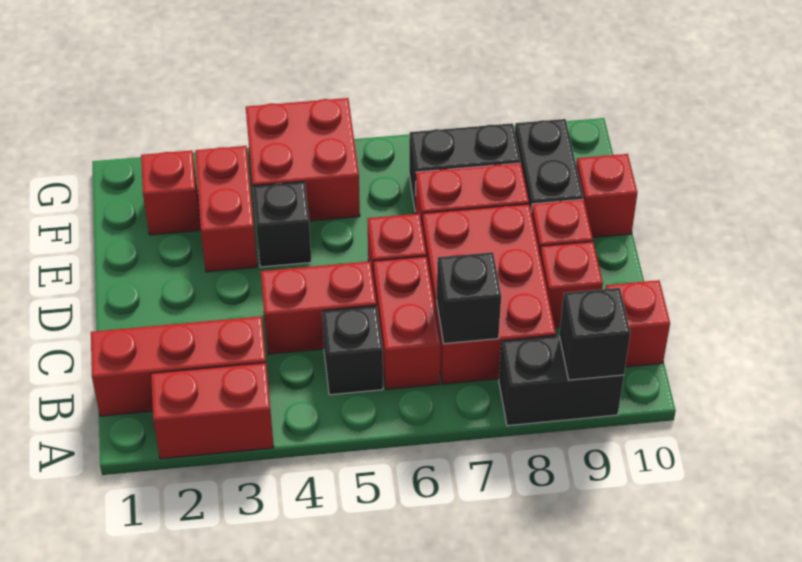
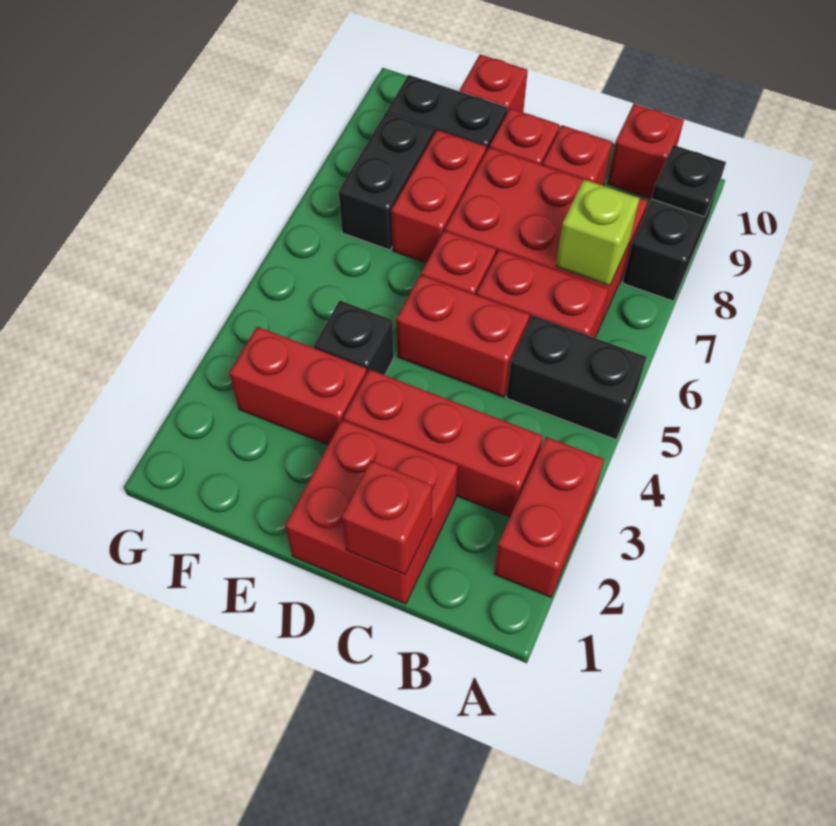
black 1x1 brick [559,288,630,380] -> black 1x1 plate [652,145,726,217]
red 1x3 brick [91,316,266,416] -> red 1x3 brick turned to [343,369,543,517]
black 1x1 brick [322,306,383,395] -> black 1x2 brick [506,316,646,440]
black 1x1 brick [437,252,501,344] -> lime 1x1 brick [556,180,640,286]
red 1x2 brick [261,261,376,354] -> red 1x2 brick turned to [396,275,530,397]
red 1x1 brick [141,150,200,235] -> red 1x1 brick moved to [342,461,432,575]
red 2x2 brick [246,98,360,221] -> red 2x2 brick moved to [285,420,458,604]

